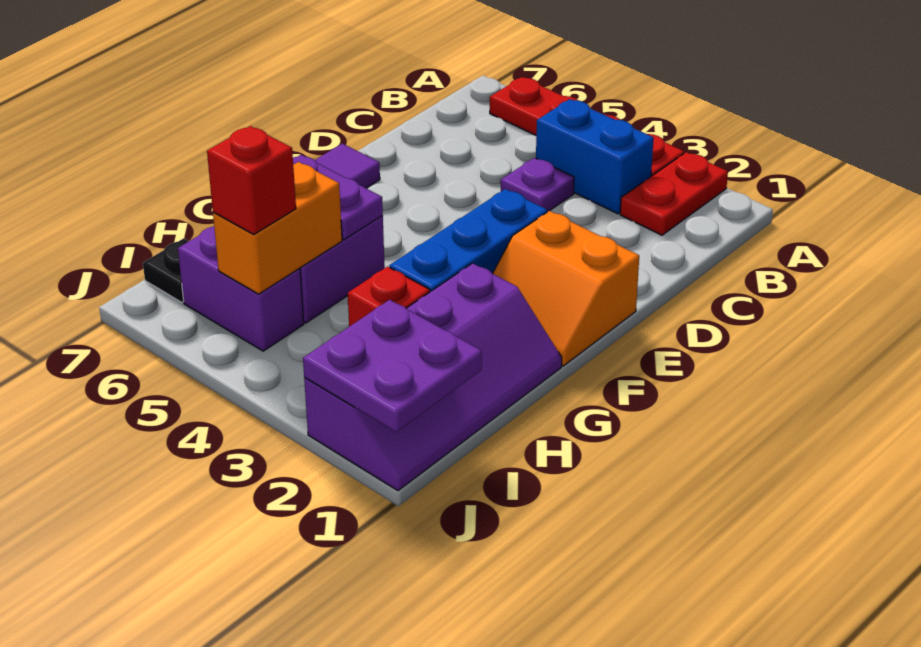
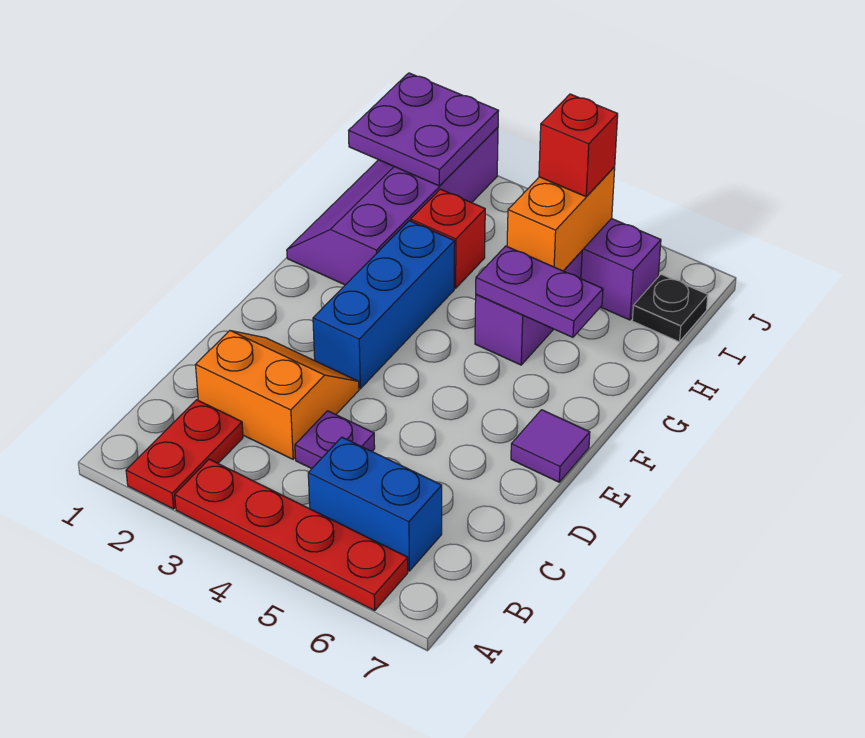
blue 1x2 brick [536,99,654,214] -> blue 1x2 brick moved to [308,437,442,571]
orange 2x2 slope [493,211,639,366] -> orange 2x2 slope moved to [196,331,359,459]

